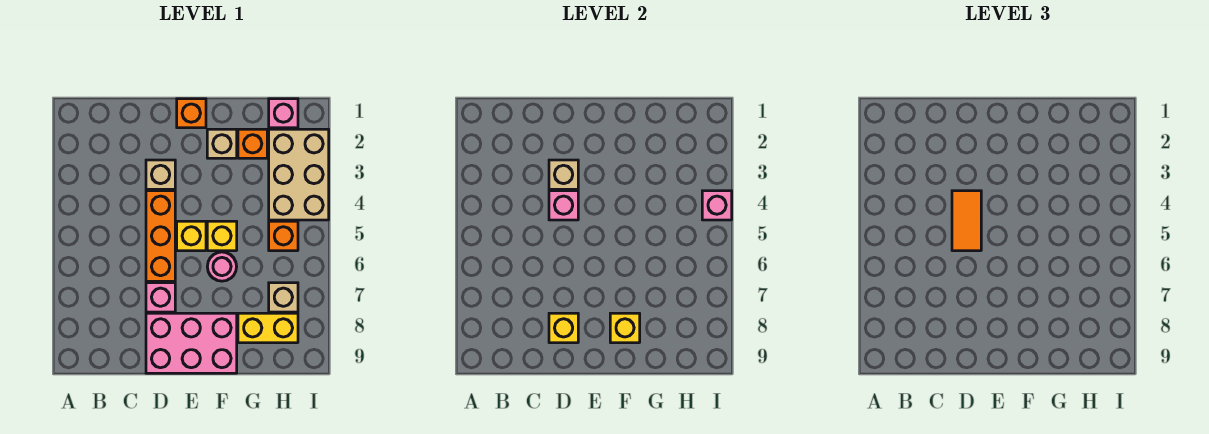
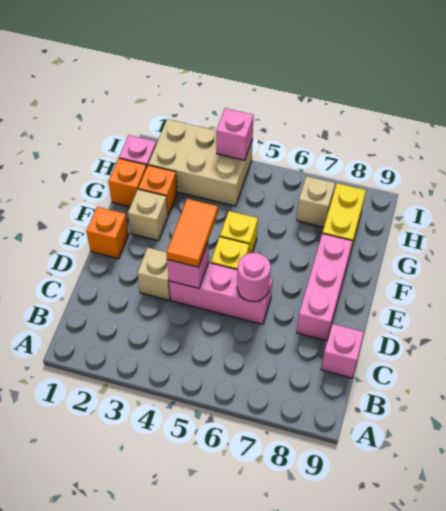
tan 1x1 brick [549,160,578,189] -> none
orange 1x3 brick [146,191,175,281] -> pink 1x3 brick [169,263,273,324]
orange 1x2 tile [952,191,981,251] -> orange 1x2 tile turned to [166,199,218,267]
pink 1x1 brick [146,283,175,312] -> pink 1x1 brick moved to [321,324,364,378]
pink 2x3 brick [146,313,237,373] -> pink 1x3 brick [297,233,352,341]
yellow 1x1 brick [549,313,578,343] -> none
pink 1x1 round brick [207,252,237,281] -> pink 1x1 round brick moved to [237,253,271,302]
yellow 1x1 brick [610,313,640,343] -> none
orange 1x1 brick [269,221,298,251] -> orange 1x1 brick moved to [109,158,147,207]

